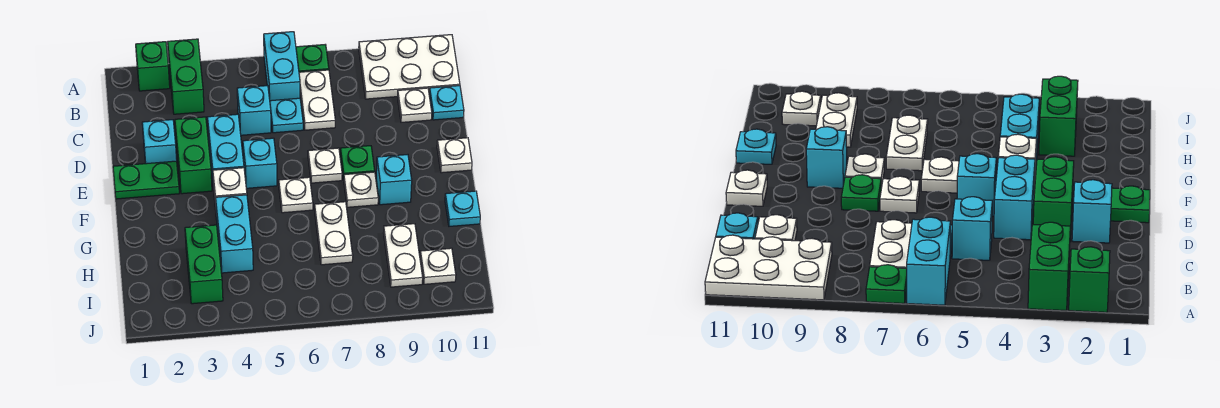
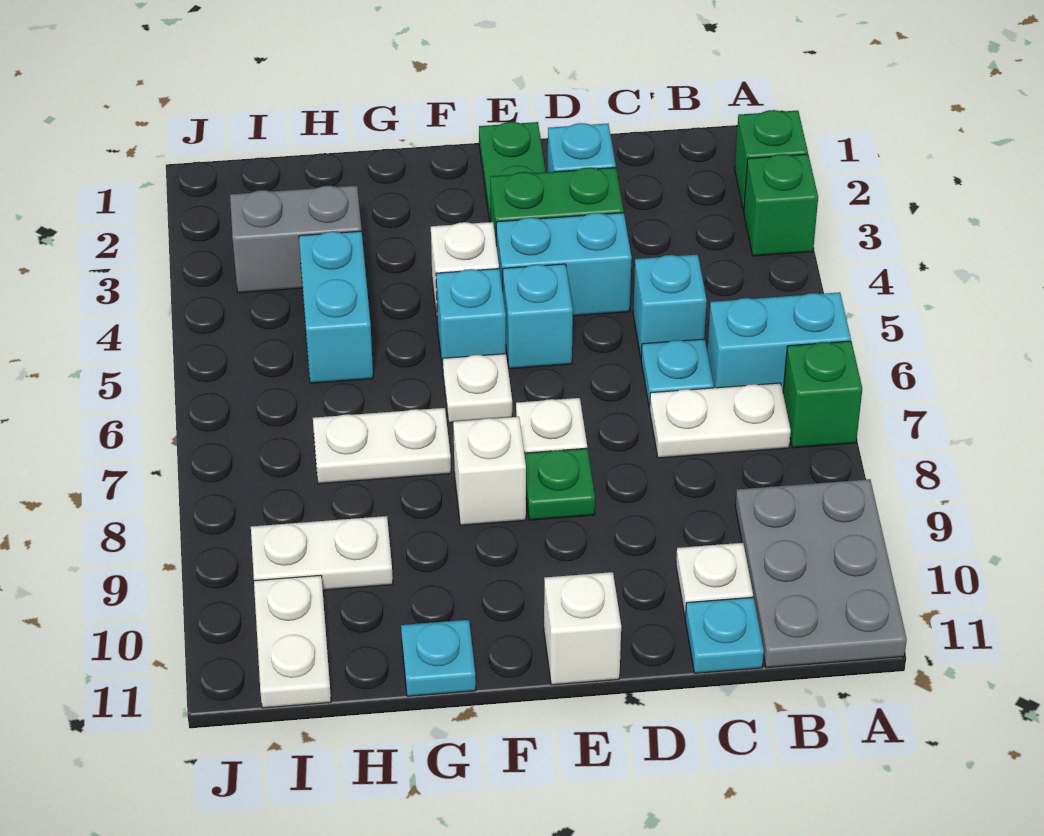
green 1x2 brick [168,39,204,114] -> green 1x1 brick [744,154,818,256]
green 1x1 plate [296,45,329,72] -> green 1x1 brick [783,341,862,448]
white 2x3 plate [359,35,460,99] -> grey 2x3 plate [735,479,907,668]
white 1x1 plate [437,138,472,173] -> white 1x1 brick [544,572,621,685]
white 1x1 plate [344,172,378,207] -> white 1x1 brick [453,417,526,525]
cyan 1x1 brick [376,155,412,205] -> cyan 1x1 brick moved to [436,269,506,370]
cyan 1x2 brick [216,195,253,273] -> cyan 1x2 brick turned to [299,231,373,383]
green 1x2 brick [185,225,223,304] -> grey 1x2 brick [230,186,362,293]
white 1x1 plate [420,248,456,284] -> white 1x2 plate [254,575,331,708]

